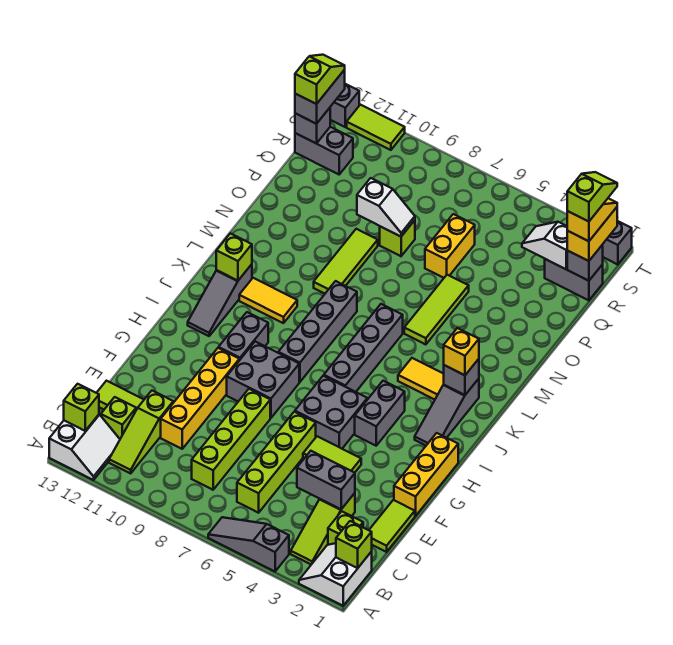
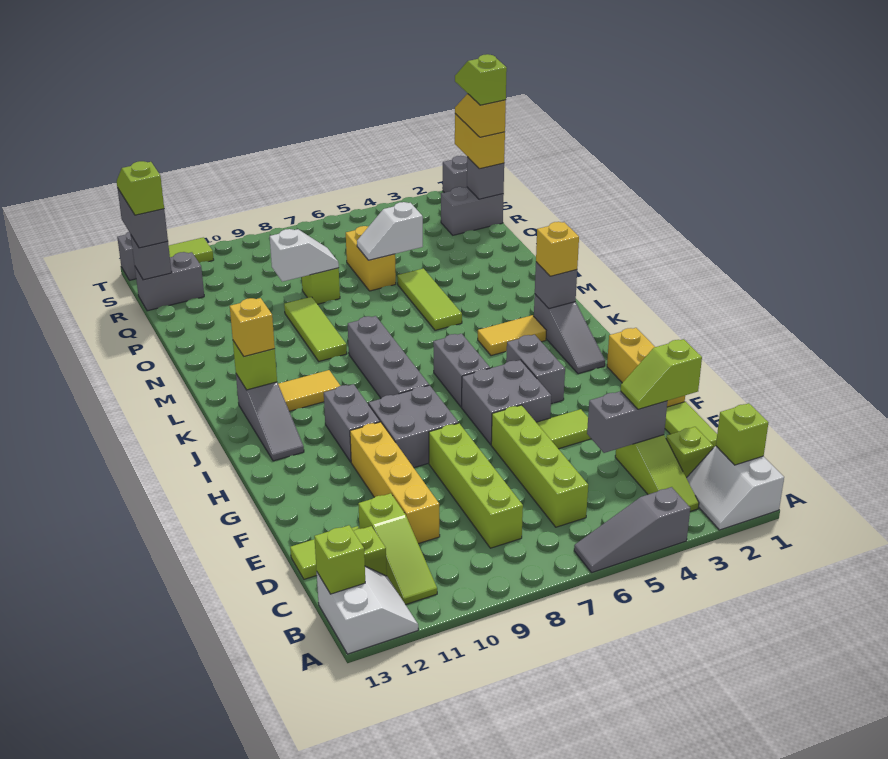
none -> lime 1x2 slope [621,339,702,409]
grey 1x4 brick [324,304,403,392] -> grey 1x2 brick [433,334,490,407]
none -> yellow 1x1 brick [230,298,275,357]
white 1x2 slope [522,222,567,269] -> white 1x2 slope moved to [357,202,423,260]

